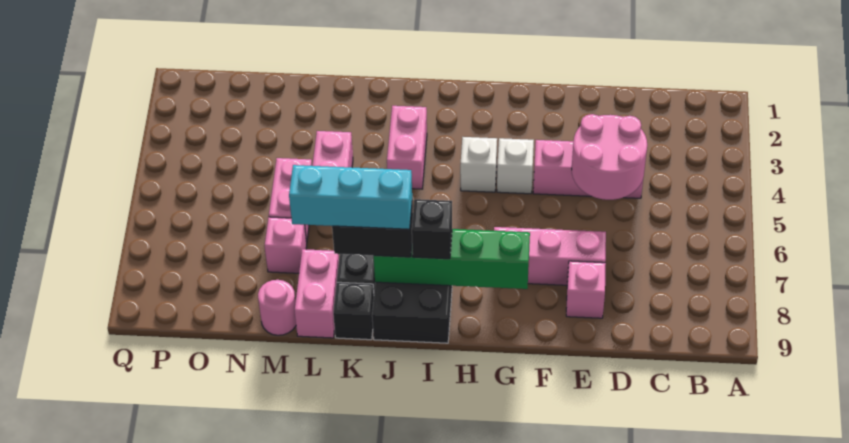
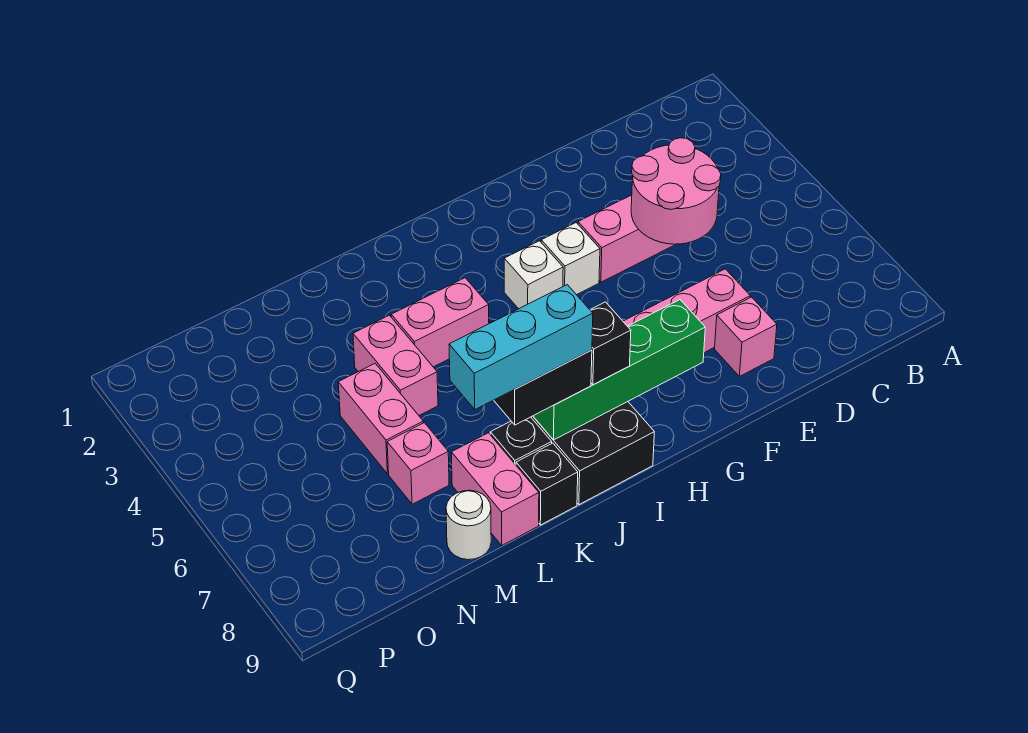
pink 1x2 brick [387,106,427,189] -> pink 1x2 brick turned to [391,278,489,367]
pink 1x1 round brick [258,280,296,335] -> white 1x1 round brick [446,490,491,560]

